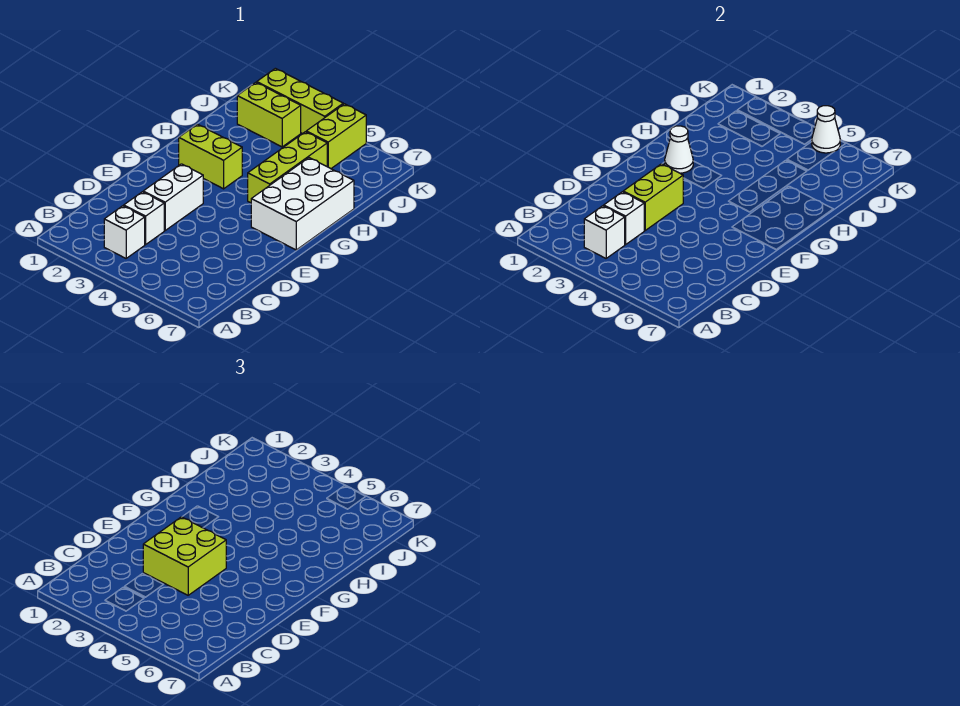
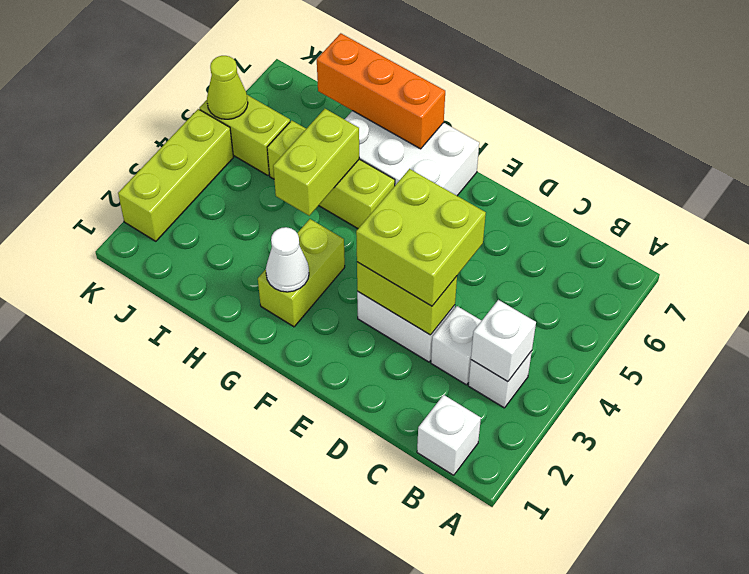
white 1x1 brick [604,192,644,245] -> white 1x1 brick moved to [417,395,481,475]
none -> orange 1x3 brick [317,33,445,149]
lime 1x2 brick [237,82,301,147] -> lime 1x2 brick moved to [273,109,359,216]
white 1x1 cone [812,106,840,153] -> lime 1x1 cone [207,56,248,119]

